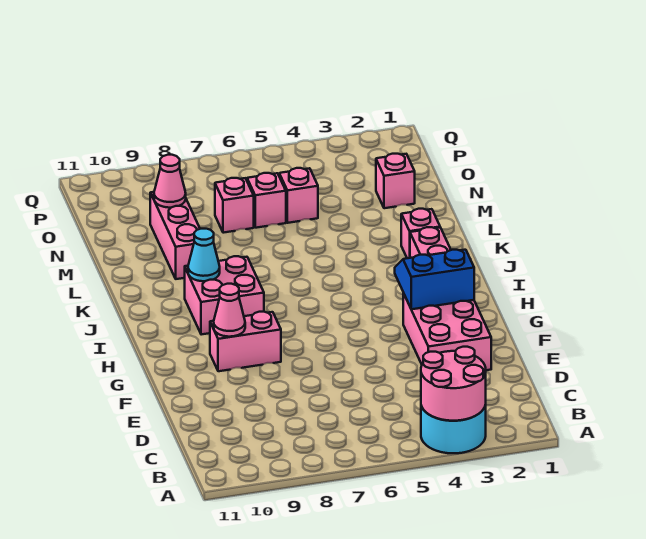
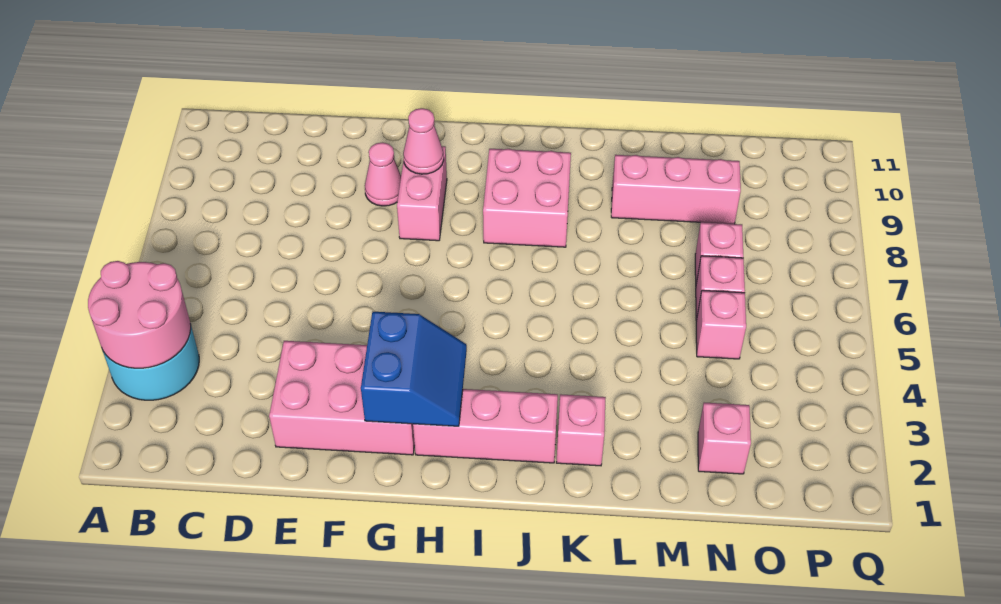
cyan 1x1 cone [188,229,220,281] -> none
pink 1x1 cone [154,155,186,208] -> pink 1x1 cone moved to [365,142,401,206]

